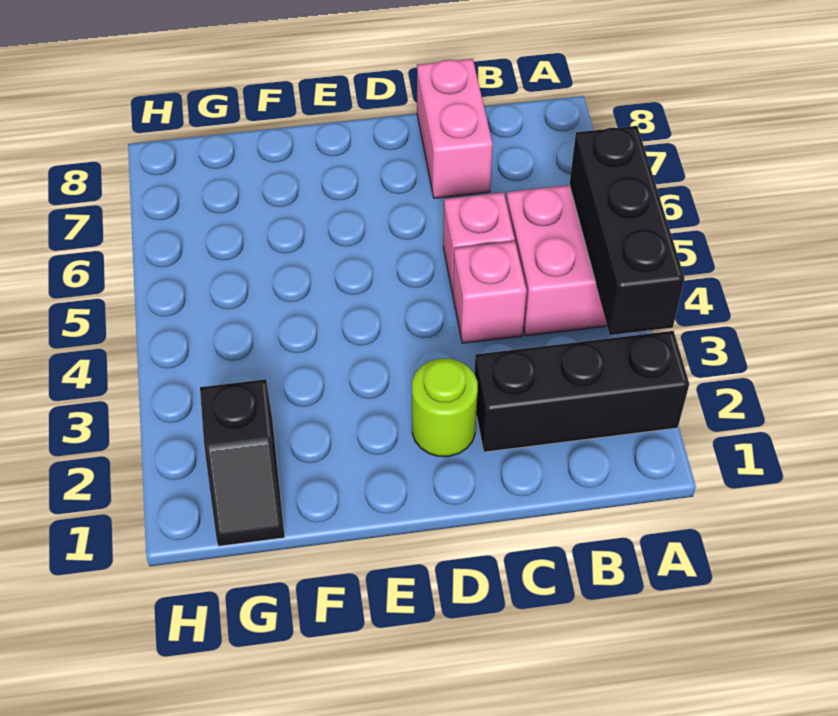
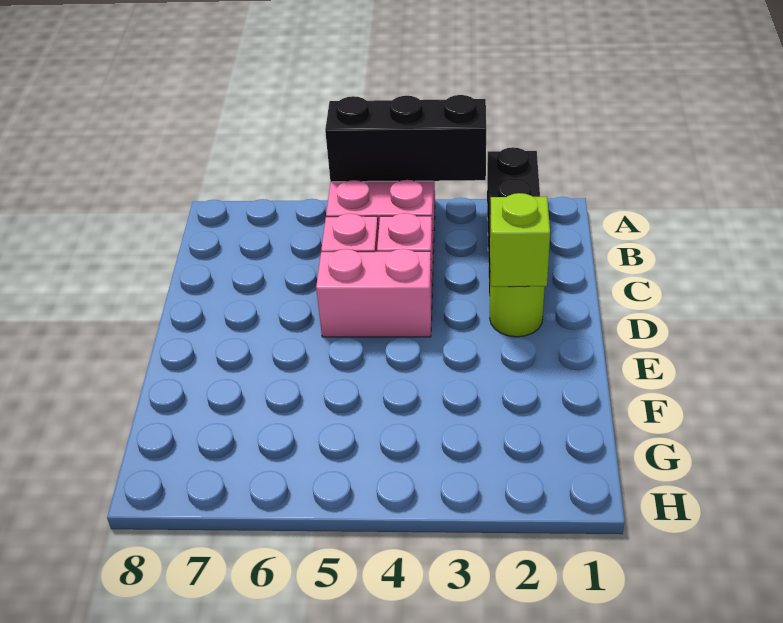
pink 1x2 brick [417,59,493,198] -> pink 1x2 brick moved to [316,249,432,337]
none -> lime 1x1 brick [490,193,550,287]
black 1x2 slope [200,379,285,546] -> none

